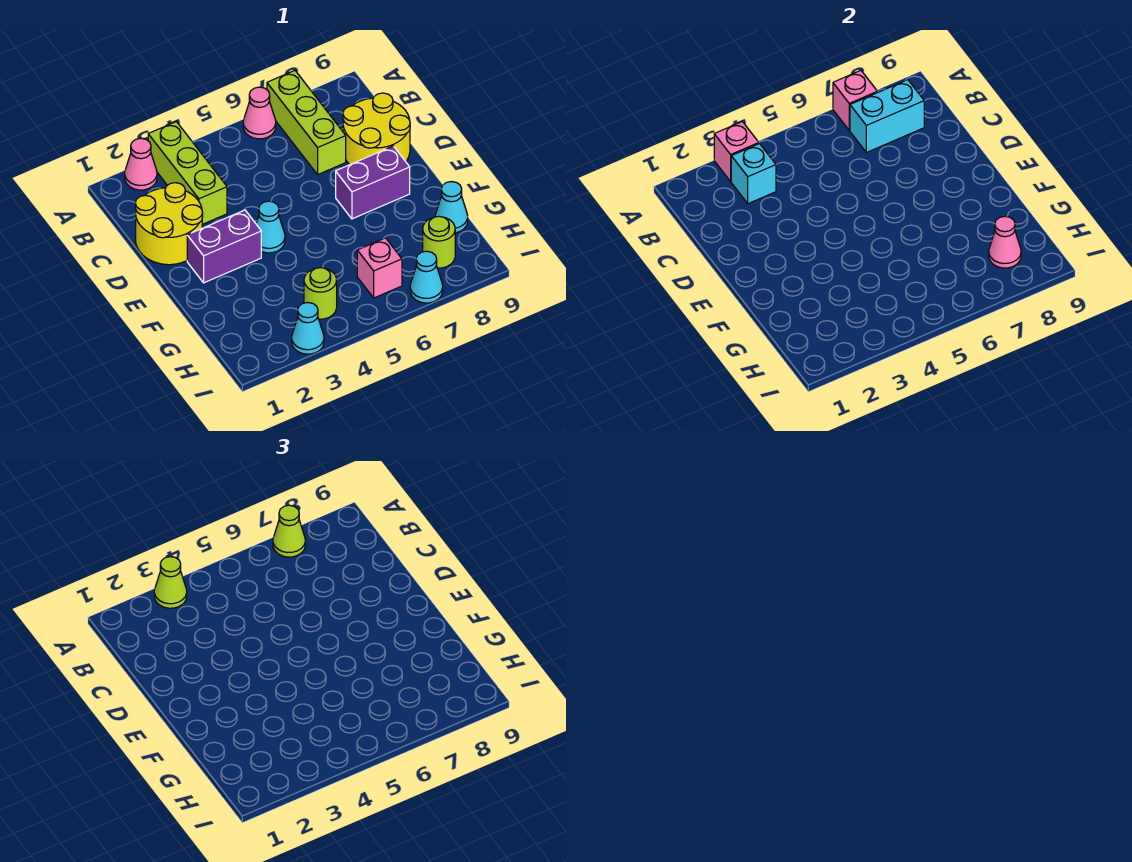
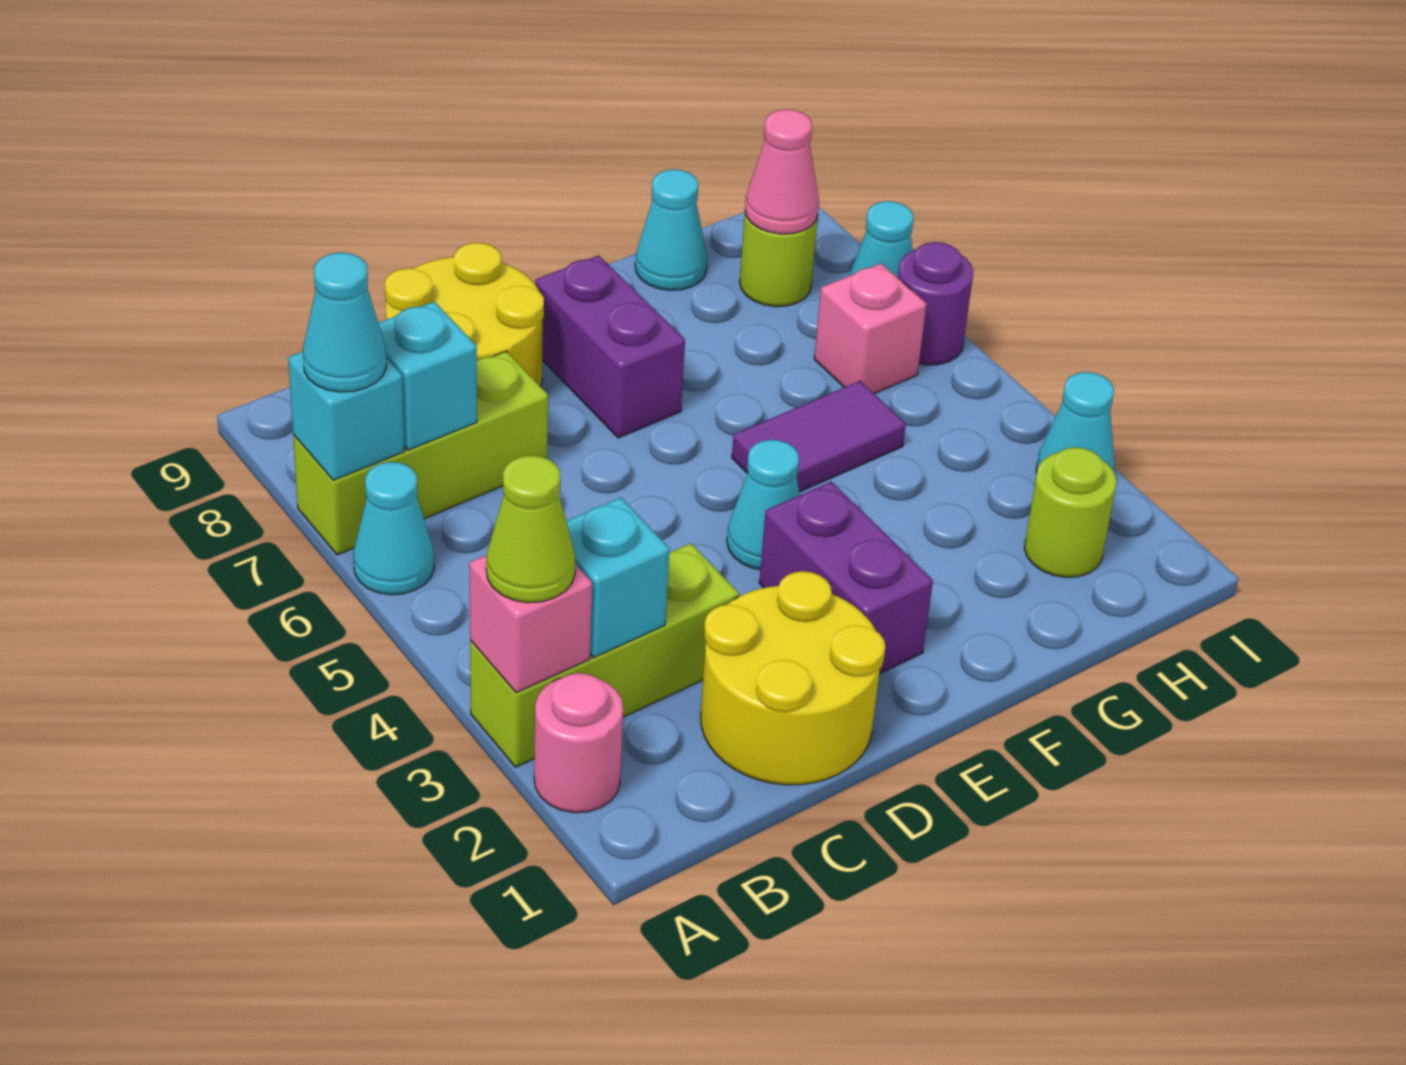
pink 1x1 cone [125,138,157,190] -> pink 1x1 round brick [534,673,623,813]
pink 1x1 cone [243,87,276,139] -> cyan 1x1 cone [353,462,434,595]
pink 1x1 brick [833,71,877,130] -> cyan 1x1 brick [288,352,404,480]
lime 1x1 cone [273,505,305,557] -> cyan 1x1 cone [303,253,386,392]
cyan 1x2 brick [850,80,924,153] -> cyan 1x1 brick [378,302,477,450]
none -> purple 1x2 tile [732,381,906,492]
lime 1x1 round brick [304,268,337,319] -> lime 1x1 round brick moved to [1024,447,1117,577]
none -> purple 1x1 round brick [898,242,973,365]

